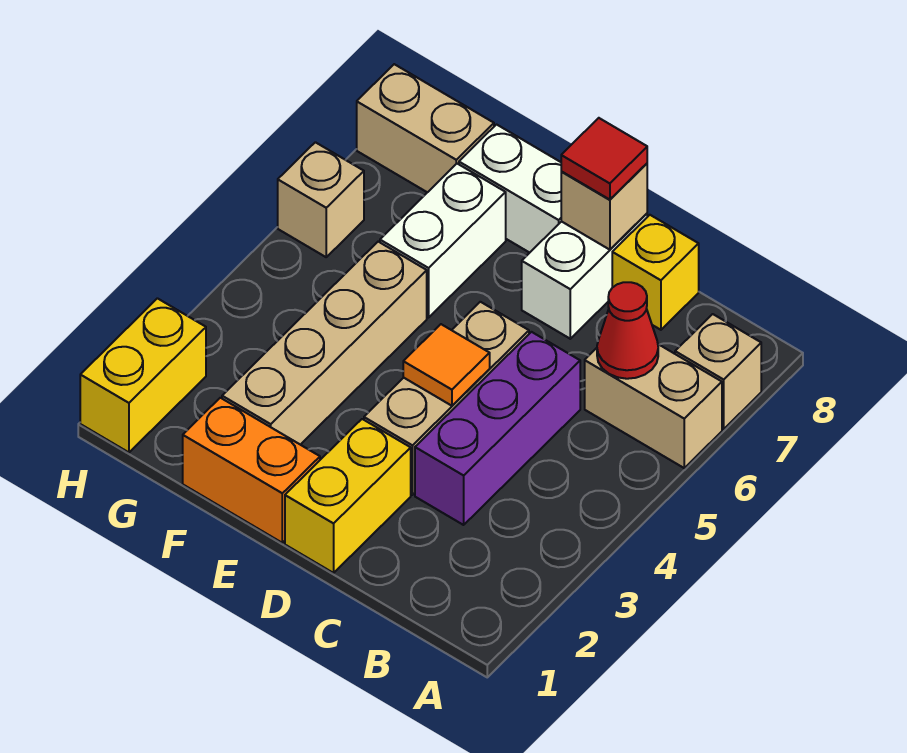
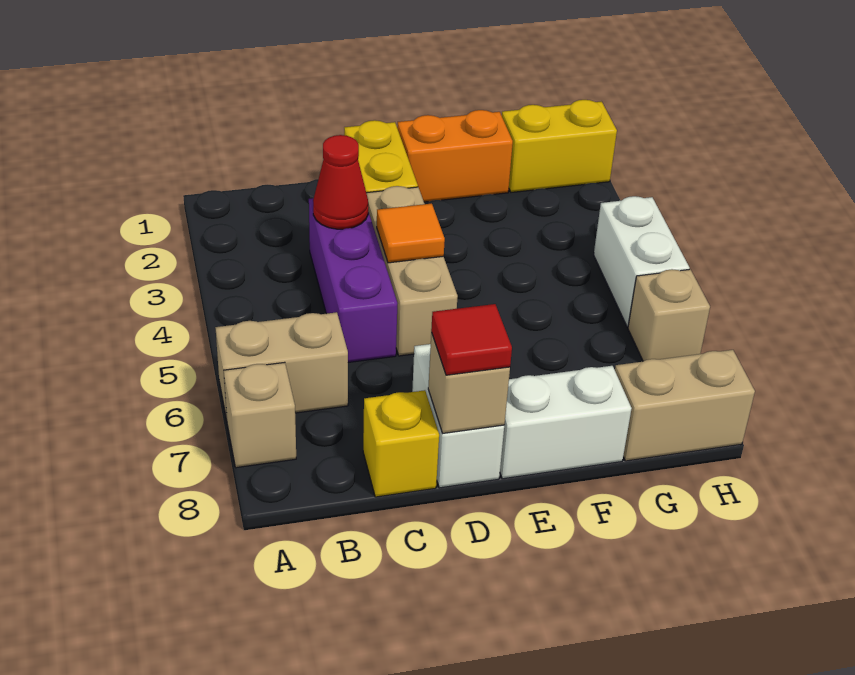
red 1x1 cone [597,282,658,379] -> red 1x1 cone moved to [313,135,368,229]
tan 1x4 brick [222,242,427,445] -> none
white 1x2 brick [380,164,506,317] -> white 1x2 brick moved to [594,196,689,327]
yellow 1x2 brick [80,298,206,452] -> yellow 1x2 brick turned to [502,100,617,192]

